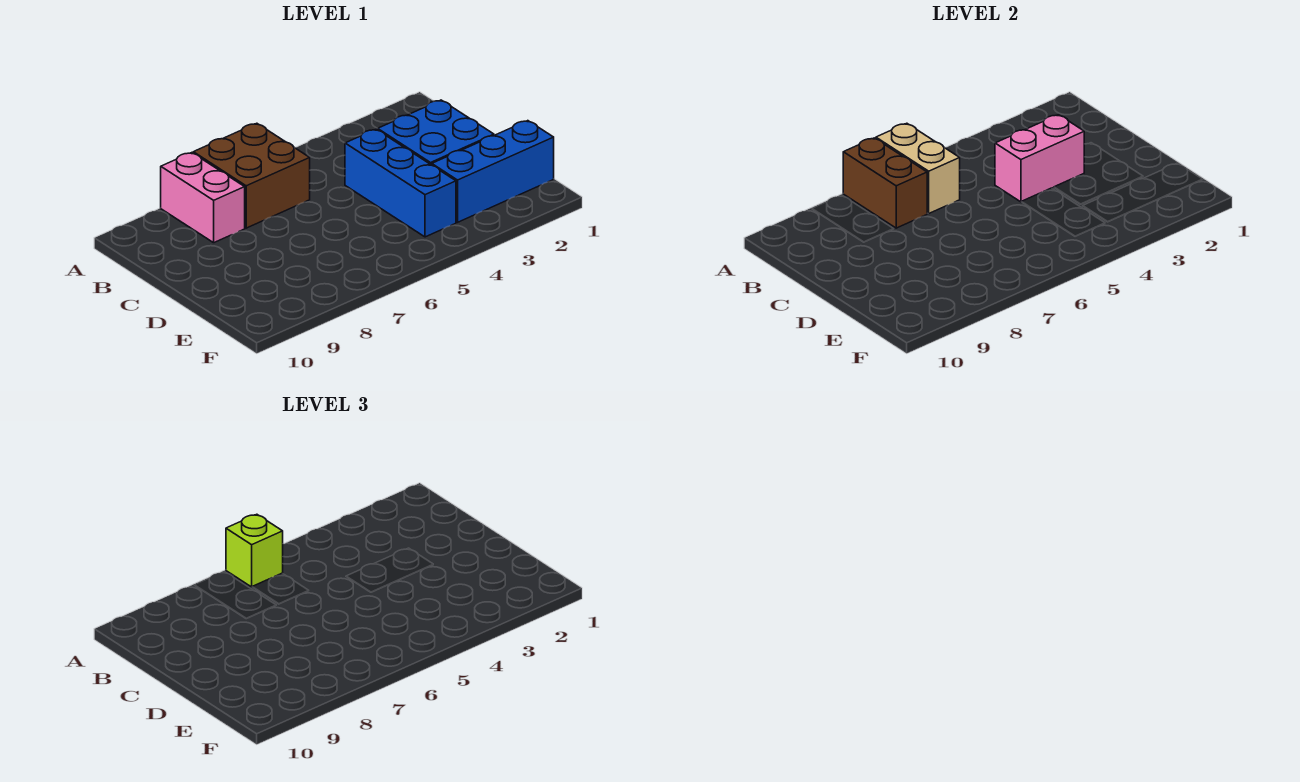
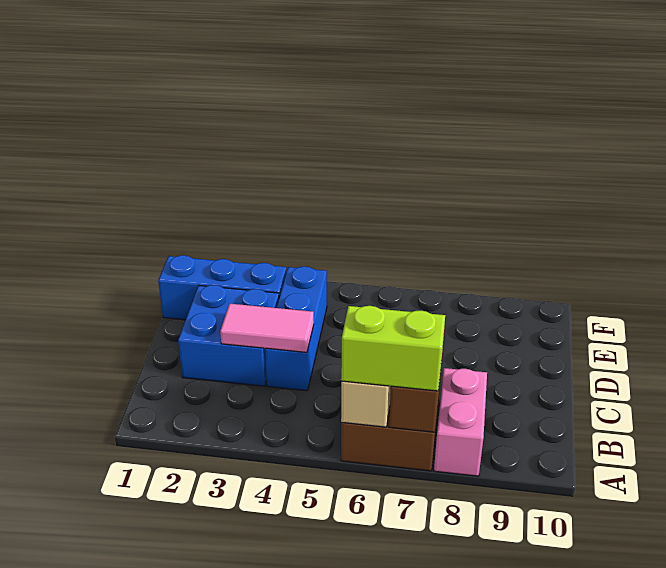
lime 1x1 brick [226,514,283,587] -> lime 1x2 brick [341,306,445,391]
pink 1x2 brick [995,115,1084,202] -> pink 1x2 tile [220,304,314,352]

